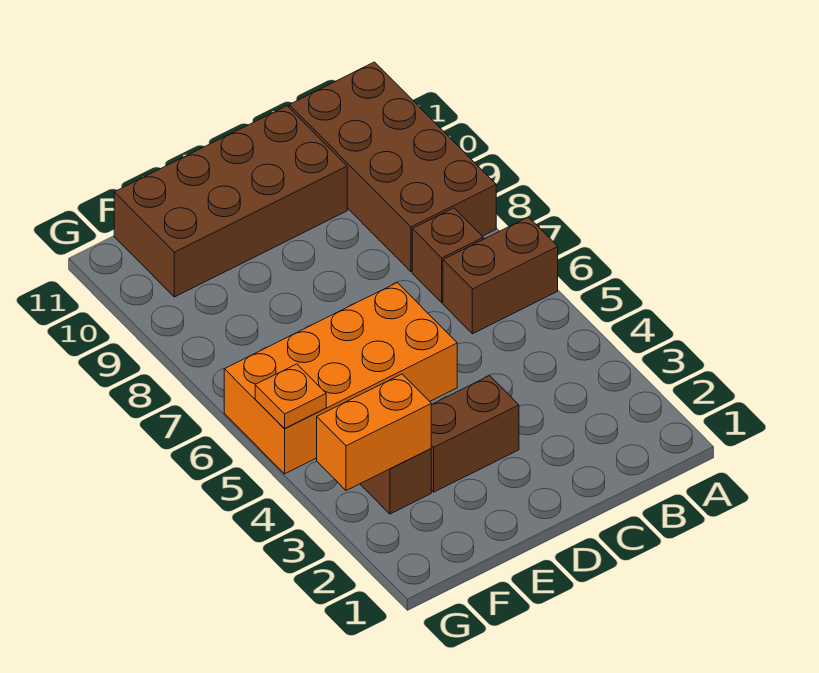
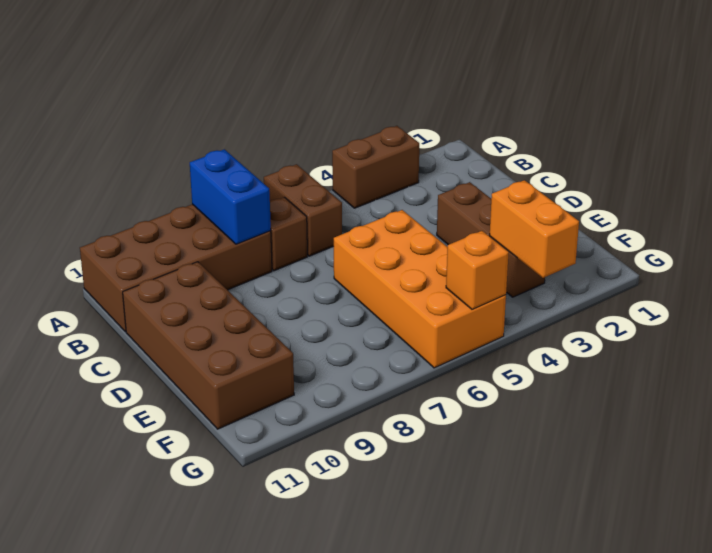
none -> brown 1x2 brick [332,126,419,208]
none -> blue 1x2 brick [190,149,271,244]
orange 1x1 plate [255,364,326,428] -> orange 1x1 brick [446,231,509,309]

